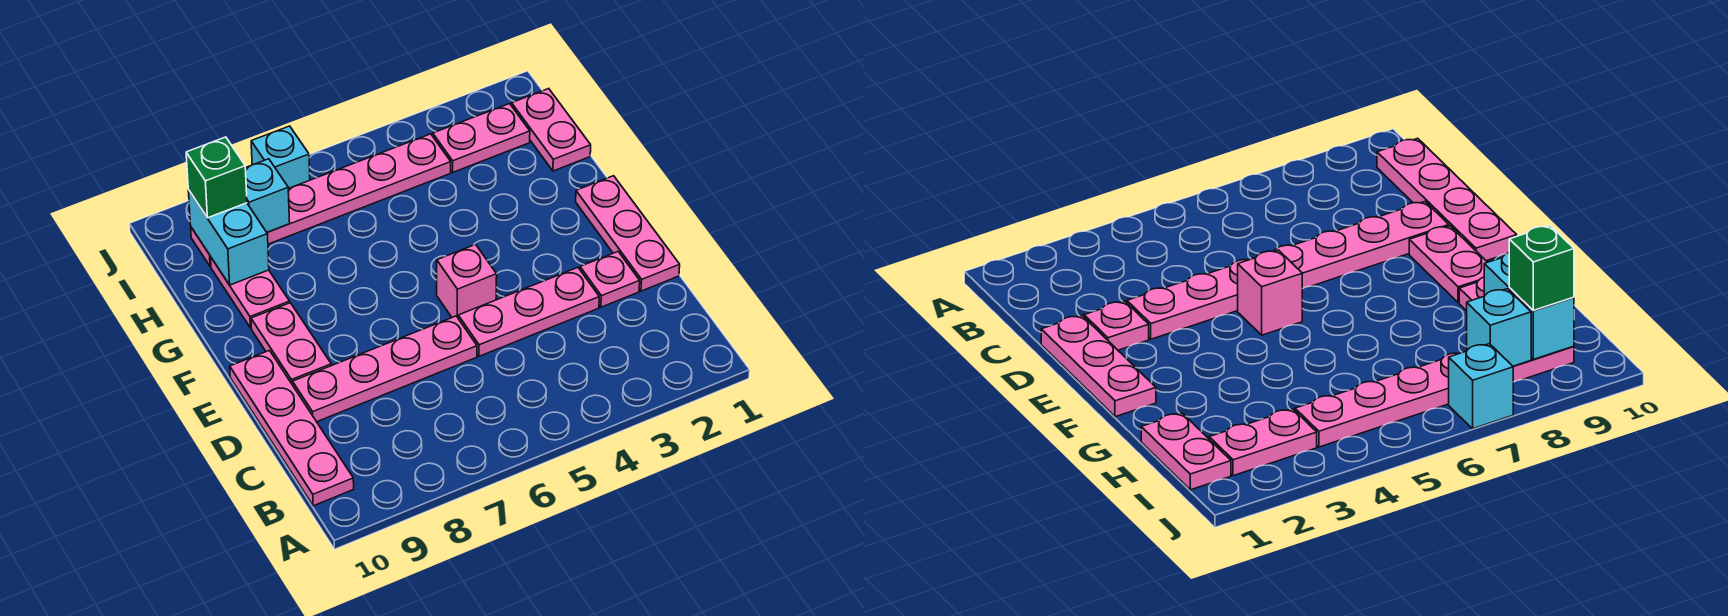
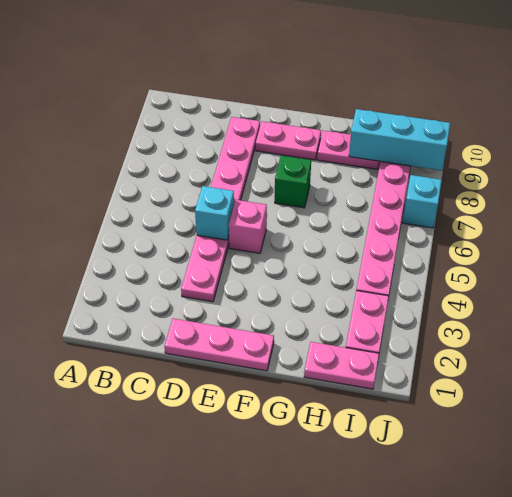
pink 1x4 plate [230,350,354,506] -> none
pink 1x1 plate [580,252,640,307] -> none
cyan 1x2 brick [188,190,269,285] -> cyan 1x3 brick [349,109,450,171]
cyan 1x1 brick [245,159,290,232] -> cyan 1x1 brick moved to [195,186,234,240]
green 1x1 brick [186,137,247,218] -> green 1x1 brick moved to [275,155,311,208]

